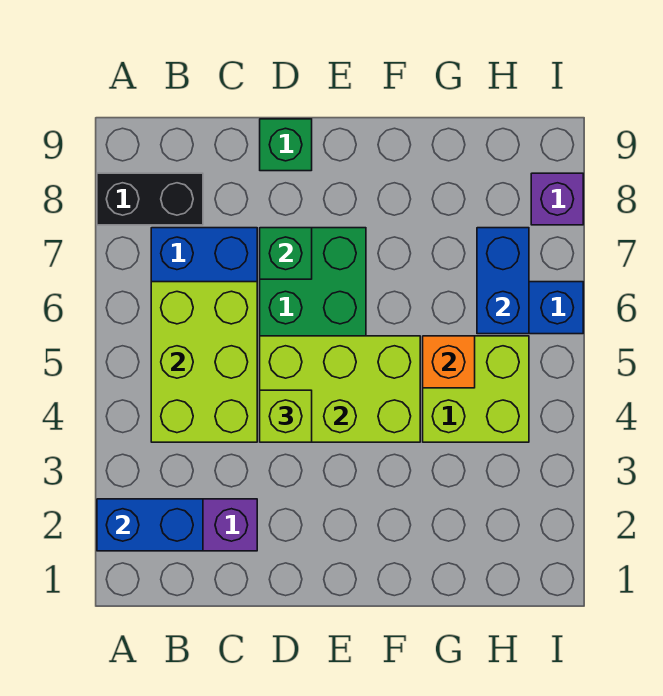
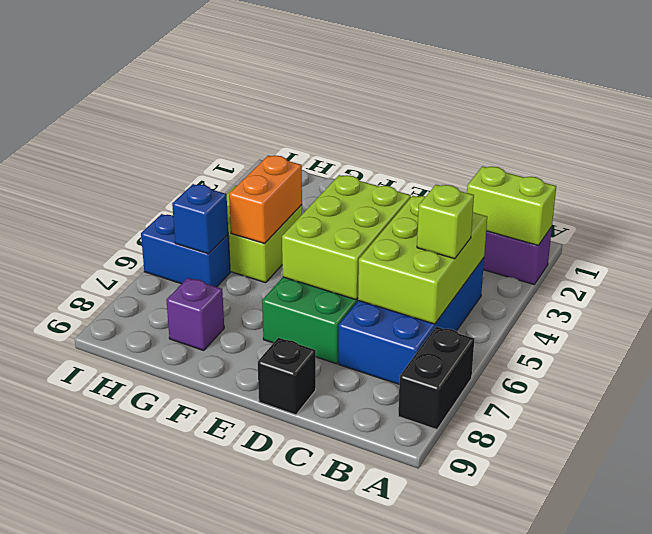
blue 1x2 brick [97,499,203,551] -> lime 1x2 brick [467,166,556,245]
black 1x2 brick [97,173,203,225] -> black 1x2 brick turned to [398,327,474,430]
lime 2x3 brick [260,336,420,442] -> lime 2x3 brick turned to [282,175,411,300]
lime 1x1 brick [260,390,312,442] -> lime 1x1 brick moved to [417,185,474,259]
green 1x1 brick [260,228,312,279] -> none
green 1x1 brick [260,119,312,171] -> black 1x1 brick [258,338,316,415]
orange 1x1 brick [423,336,475,388] -> orange 1x2 brick [229,155,302,244]
blue 1x2 brick [477,228,529,334] -> blue 1x1 brick [172,184,228,254]
purple 1x1 brick [531,173,583,225] -> purple 1x1 brick moved to [166,278,224,351]

